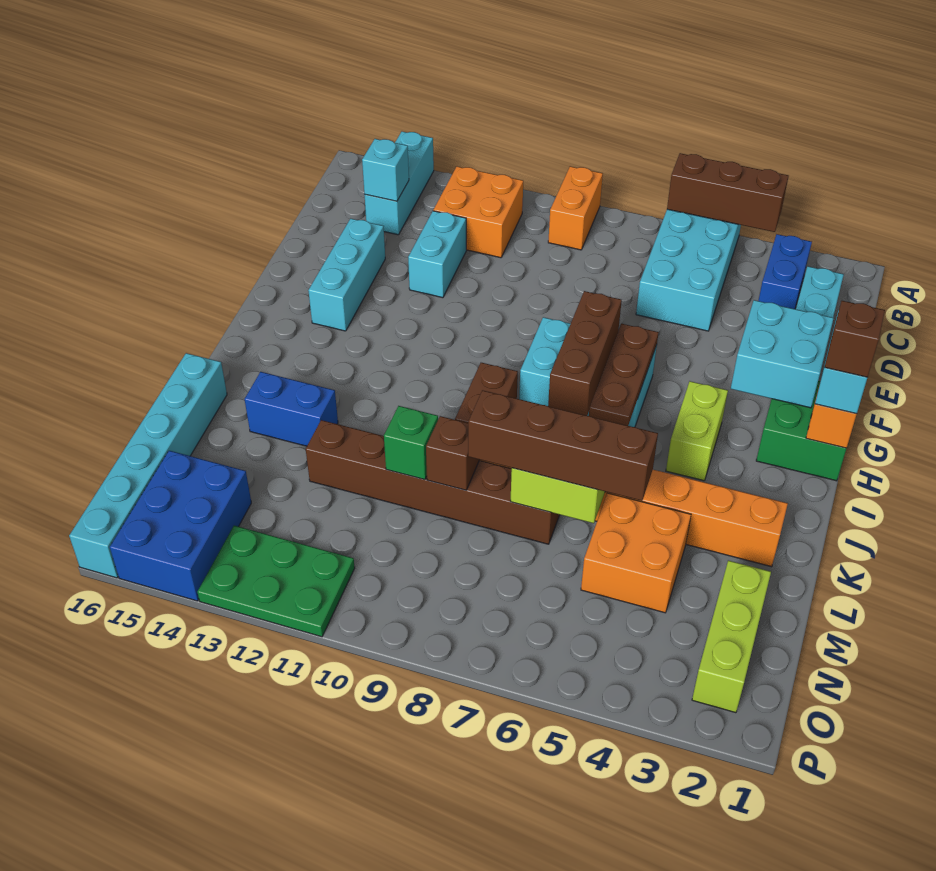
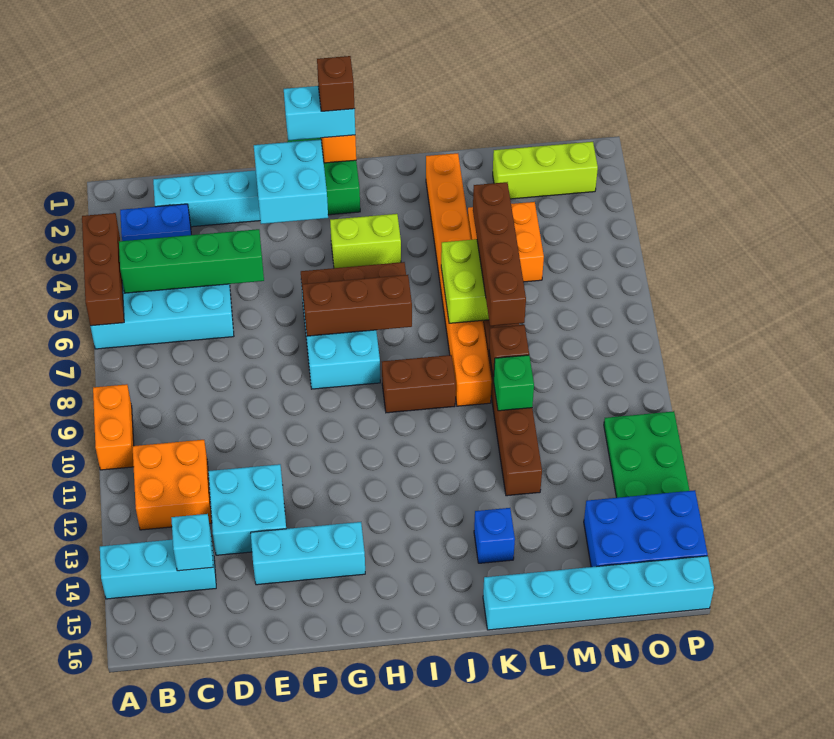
orange 1x2 brick [548,166,603,250] -> orange 1x2 brick turned to [93,384,134,470]
none -> green 1x4 brick [119,229,264,293]
cyan 1x2 brick [408,211,466,298] -> cyan 2x2 brick [208,464,286,555]
blue 1x2 brick [245,372,338,446] -> blue 1x1 brick [474,508,515,563]

